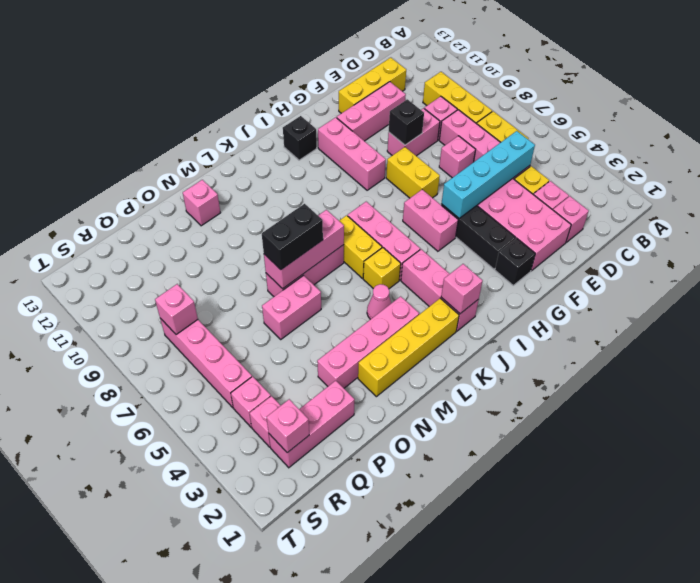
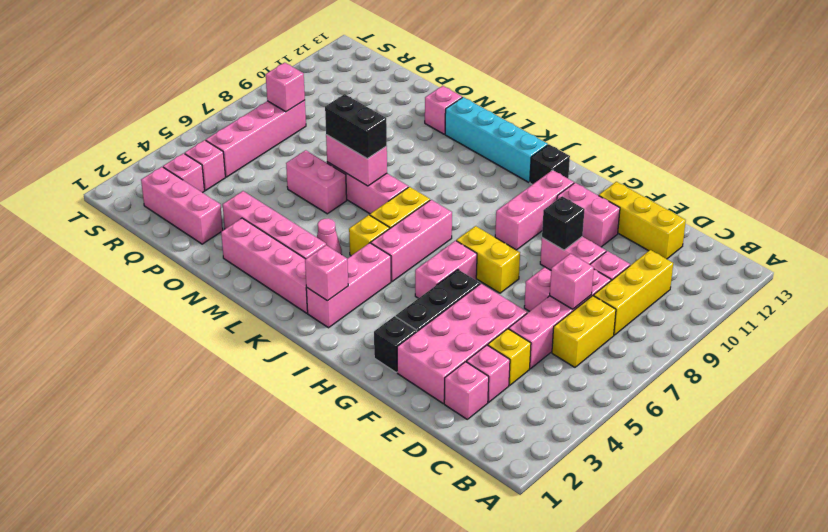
cyan 1x4 brick [441,131,535,219] -> cyan 1x4 brick moved to [445,97,548,182]
pink 1x3 brick [337,82,406,141] -> pink 1x2 brick [557,183,620,247]
yellow 1x2 brick [386,147,440,198] -> yellow 1x2 brick turned to [456,226,520,293]
yellow 1x4 brick [358,298,459,397] -> pink 1x4 brick [221,218,308,313]
pink 1x3 brick [264,210,344,289] -> pink 1x2 brick [326,135,387,186]
pink 1x1 brick [266,399,309,453] -> pink 1x1 brick moved to [550,254,594,309]

